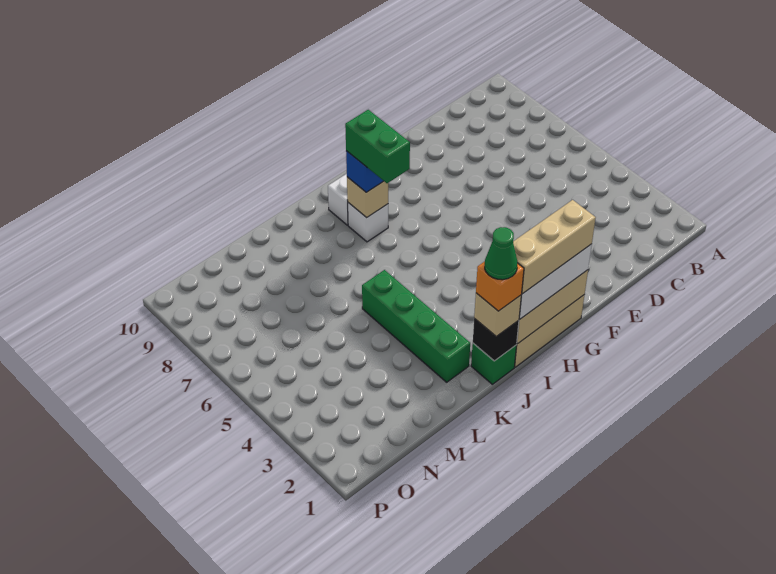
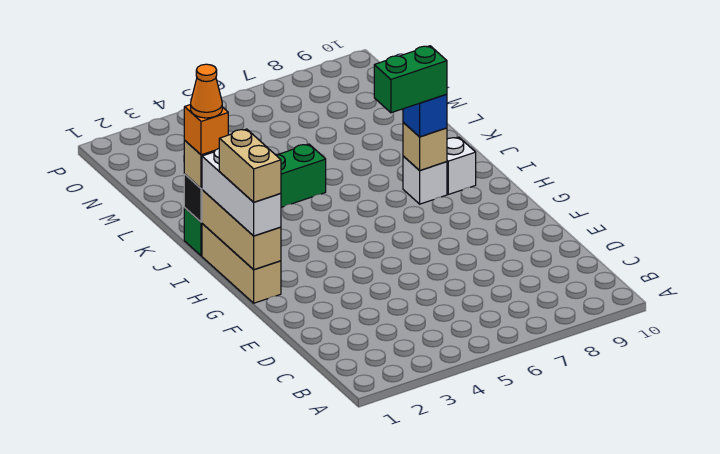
tan 1x3 brick [513,200,596,294] -> tan 1x2 brick [219,129,281,202]
green 1x1 cone [485,227,517,280] -> orange 1x1 cone [191,64,222,118]

